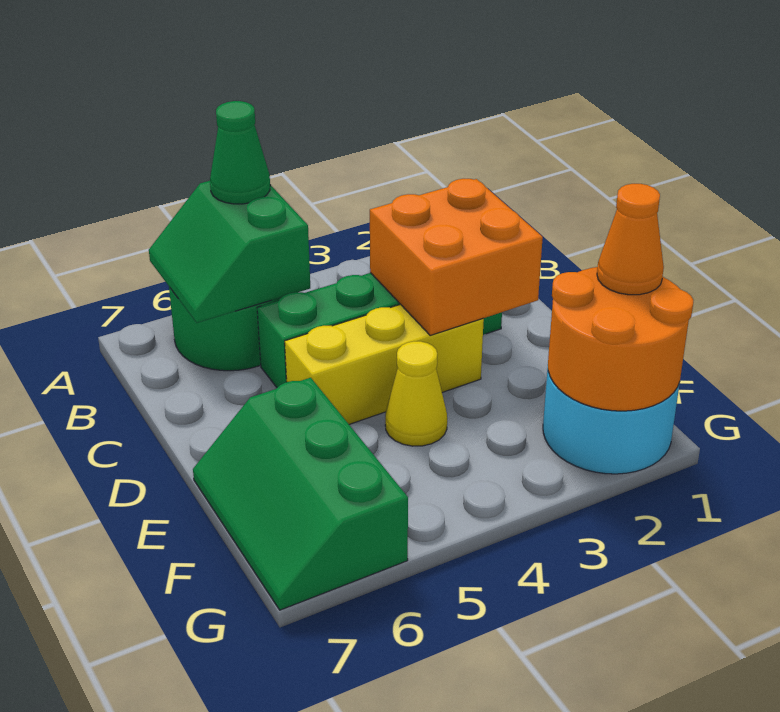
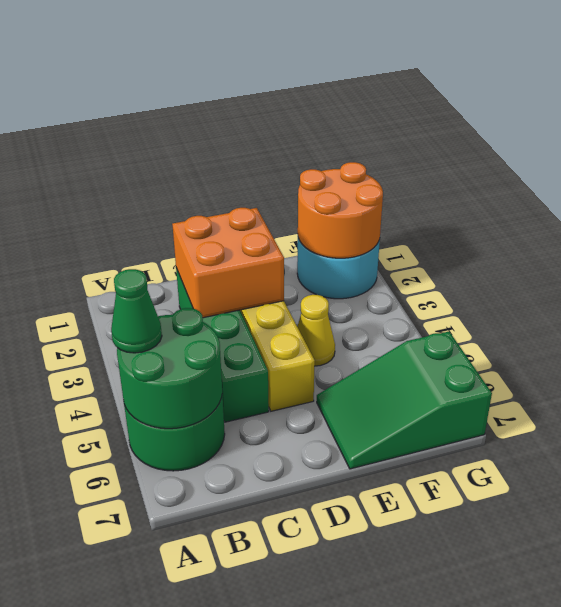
green 2x2 slope [149,181,310,323] -> green 2x2 round brick [117,308,222,429]
green 2x3 slope [193,378,408,610] -> green 2x3 slope turned to [317,332,492,469]
orange 1x1 cone [597,184,664,295] -> none

